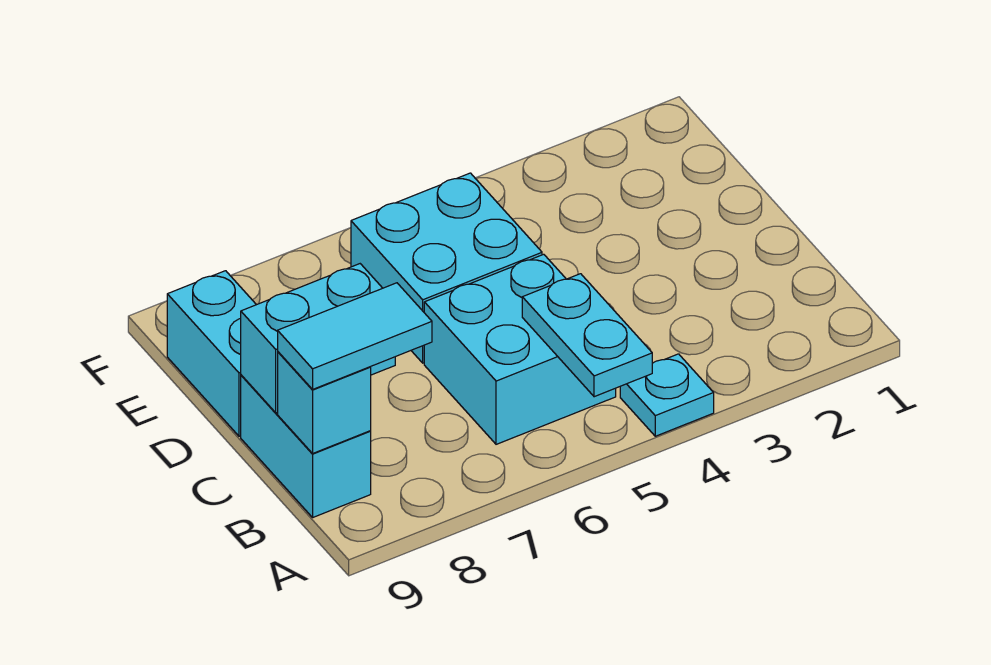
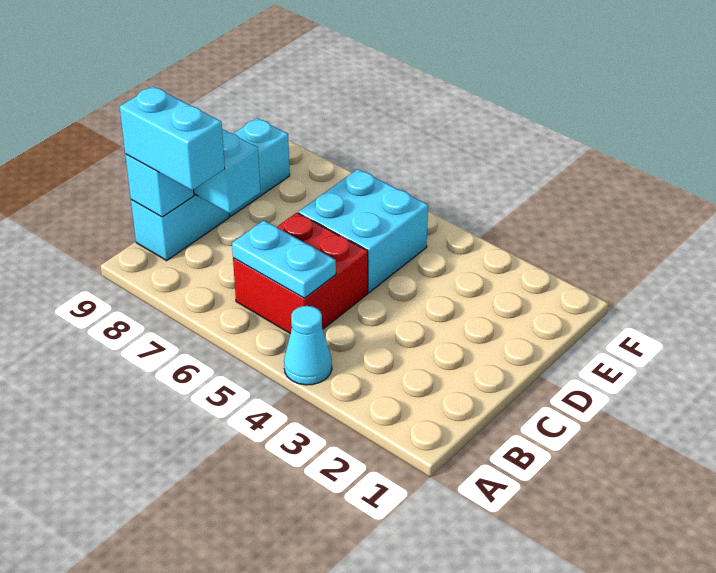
cyan 1x1 plate [620,354,714,436] -> cyan 1x1 cone [284,306,332,385]
cyan 1x2 plate [522,274,652,397] -> cyan 1x2 plate turned to [232,221,336,298]
cyan 2x2 brick [424,254,616,444] -> red 2x2 brick [233,213,368,334]
cyan 1x2 tile [278,283,432,389] -> cyan 1x2 brick [120,86,225,190]

